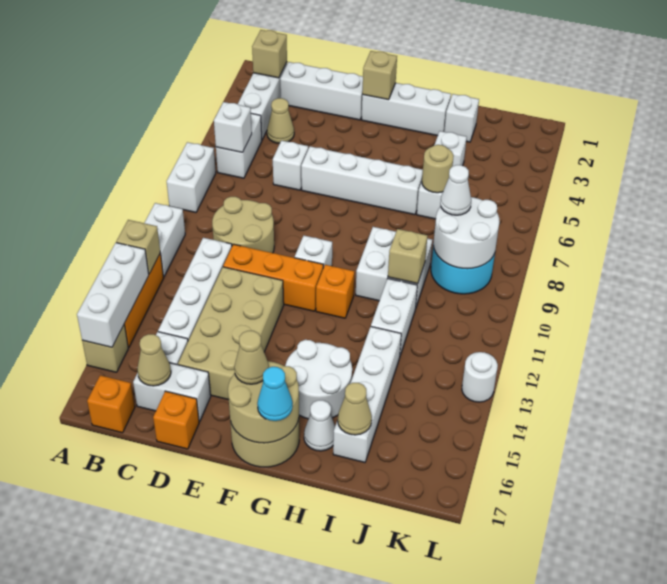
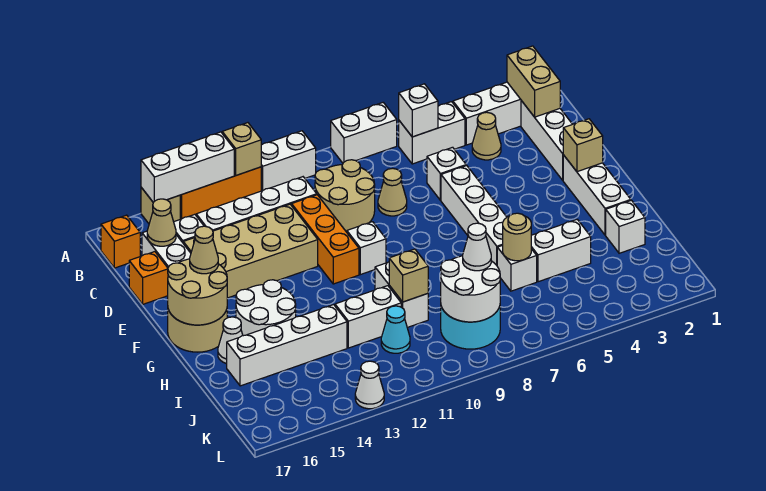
tan 1x1 brick [252,30,287,78] -> tan 1x2 brick [507,46,560,117]
orange 1x1 brick [316,265,355,318] -> none
cyan 1x1 cone [257,367,293,421] -> cyan 1x1 cone moved to [381,306,410,353]
white 2x2 brick [356,227,432,309] -> white 1x2 brick [375,262,428,328]
white 1x1 brick [434,131,467,166] -> white 1x2 brick [531,220,591,282]
tan 1x1 cone [338,383,372,435] -> tan 1x1 cone moved to [378,168,407,216]
white 1x1 round brick [462,352,498,402] -> white 1x1 cone [355,361,384,409]

